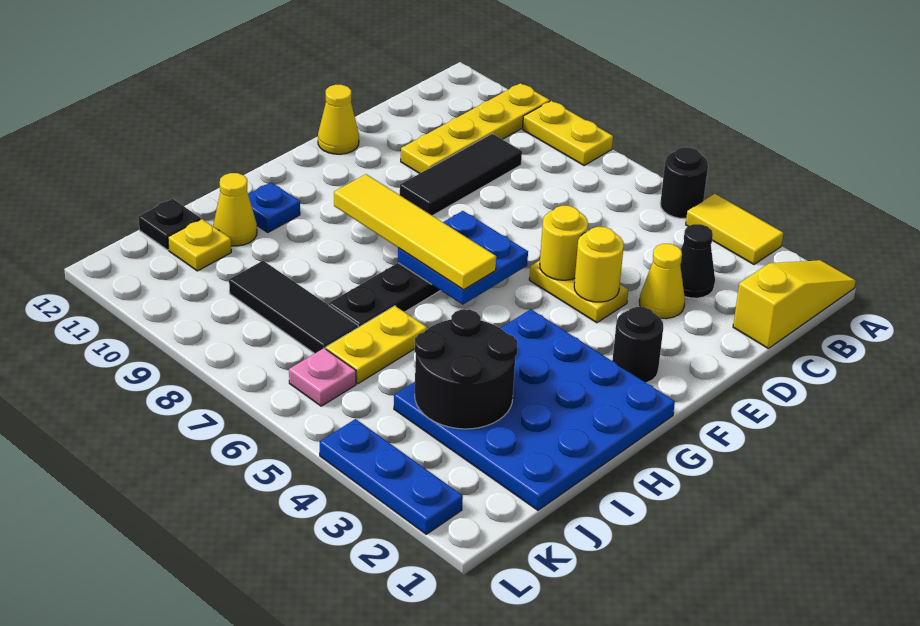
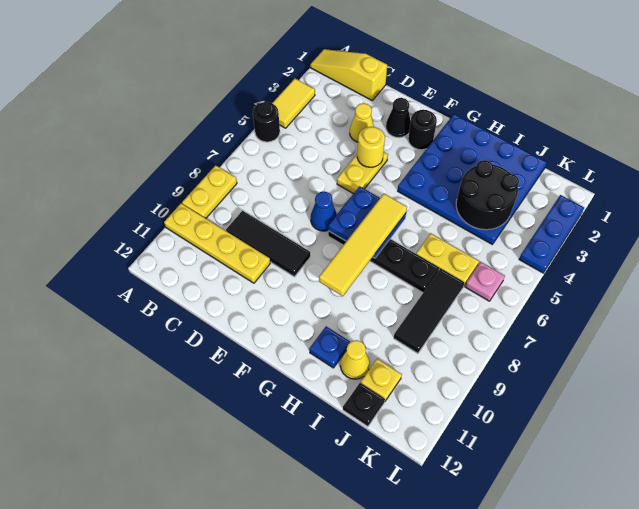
black 1x1 cone [680,224,715,298] -> black 1x1 cone moved to [386,98,411,138]
yellow 1x1 round brick [540,206,588,280] -> none
none -> blue 1x1 cone [311,191,337,231]
yellow 1x1 cone [318,85,359,154] -> none

